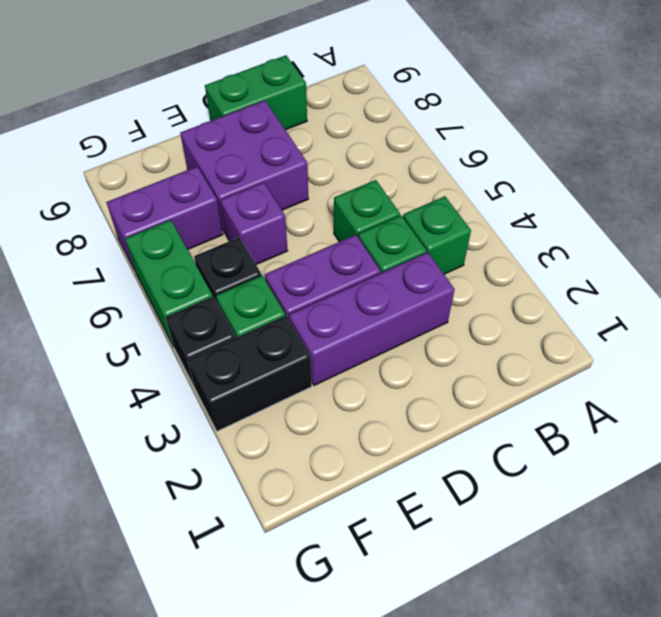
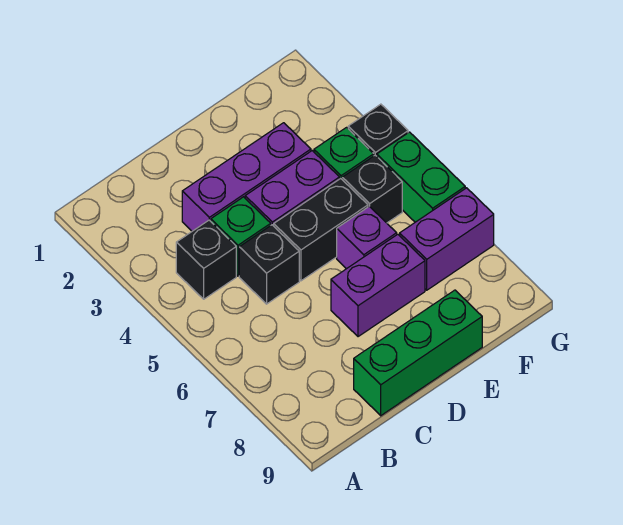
green 1x1 brick [403,196,471,274] -> black 1x1 brick [176,220,236,299]
green 1x1 brick [334,180,400,242] -> black 1x1 brick [239,225,299,304]
green 1x2 brick [205,55,307,130] -> green 1x3 brick [354,290,482,416]
purple 2x2 brick [180,100,308,234] -> purple 1x2 brick [331,234,425,337]
black 1x2 brick [188,316,312,431] -> black 1x2 brick moved to [274,179,368,281]

